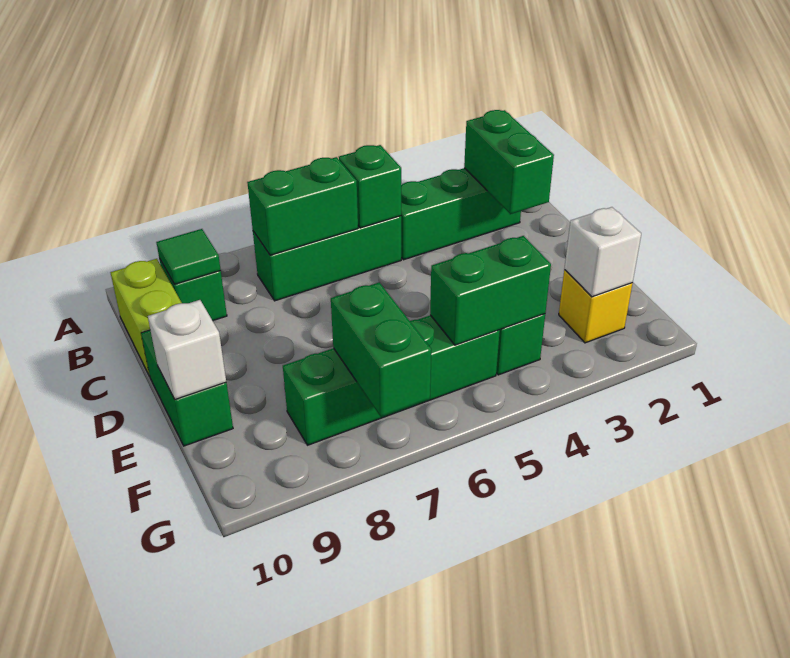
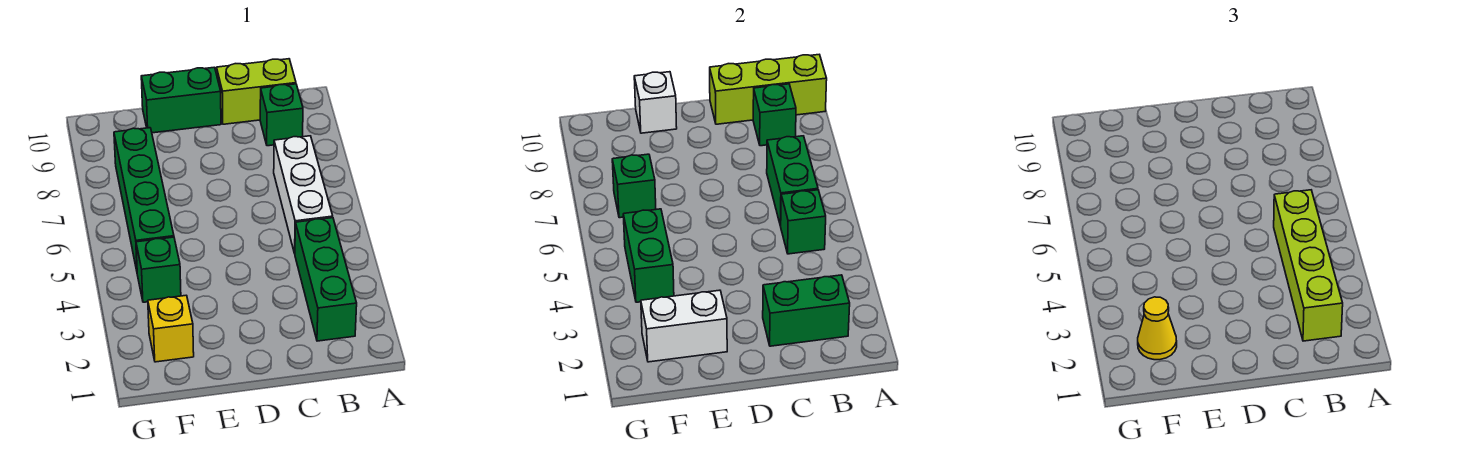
none -> lime 1x3 brick [710,55,827,124]
none -> lime 1x4 brick [1274,190,1343,341]
green 1x3 brick [253,216,401,301] -> white 1x3 brick [274,136,333,254]
green 1x1 tile [156,229,221,284] -> green 1x1 brick [753,84,796,146]
white 1x1 brick [564,207,641,297] -> white 1x2 brick [641,290,727,362]
none -> yellow 1x1 cone [1138,297,1177,360]
green 1x2 brick [331,282,431,417] -> green 1x1 brick [612,154,656,218]

